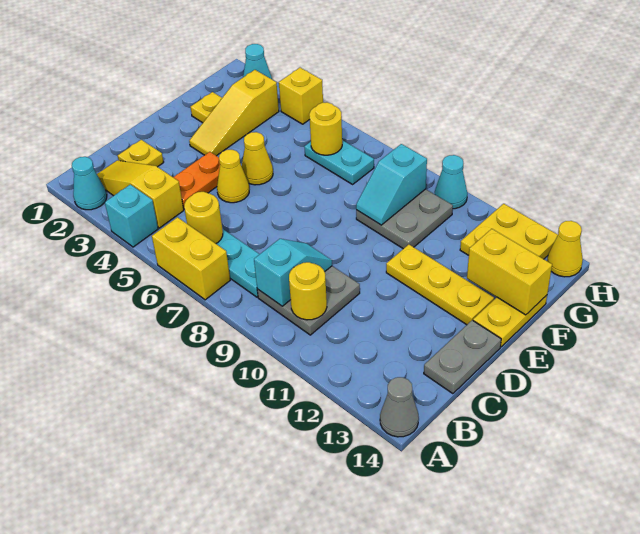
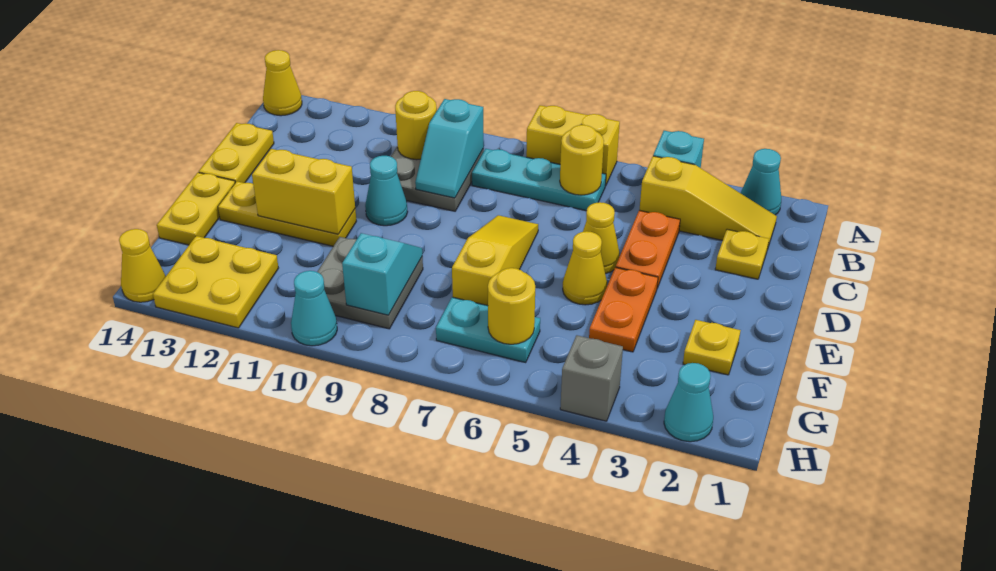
grey 1x1 cone [380,377,419,437] -> yellow 1x1 cone [263,50,302,116]
grey 1x2 plate [424,320,501,394] -> yellow 1x2 plate [199,123,274,183]
none -> cyan 1x1 cone [365,156,408,226]
yellow 1x3 slope [189,70,279,156] -> yellow 1x3 slope moved to [452,215,538,306]
none -> orange 1x2 plate [589,267,658,352]
yellow 1x2 brick [467,229,552,315] -> yellow 1x2 brick moved to [252,149,355,234]
yellow 1x1 brick [279,68,323,124] -> grey 1x1 brick [560,335,623,421]

